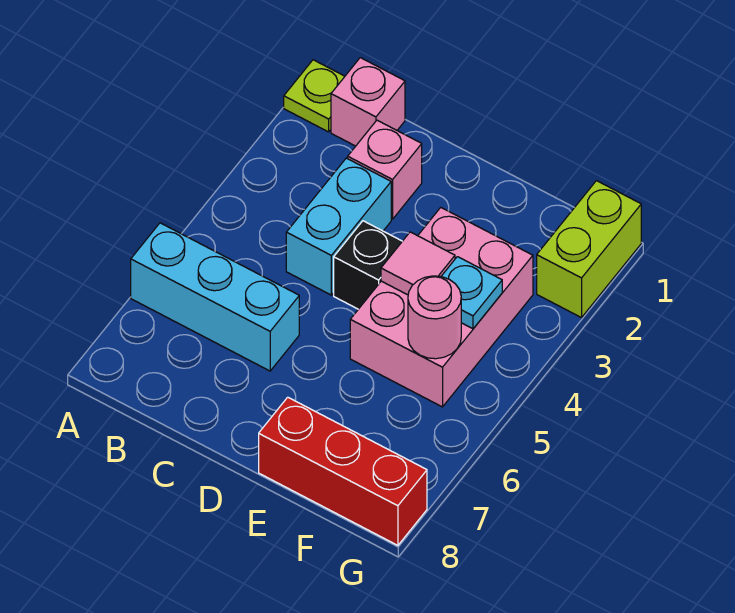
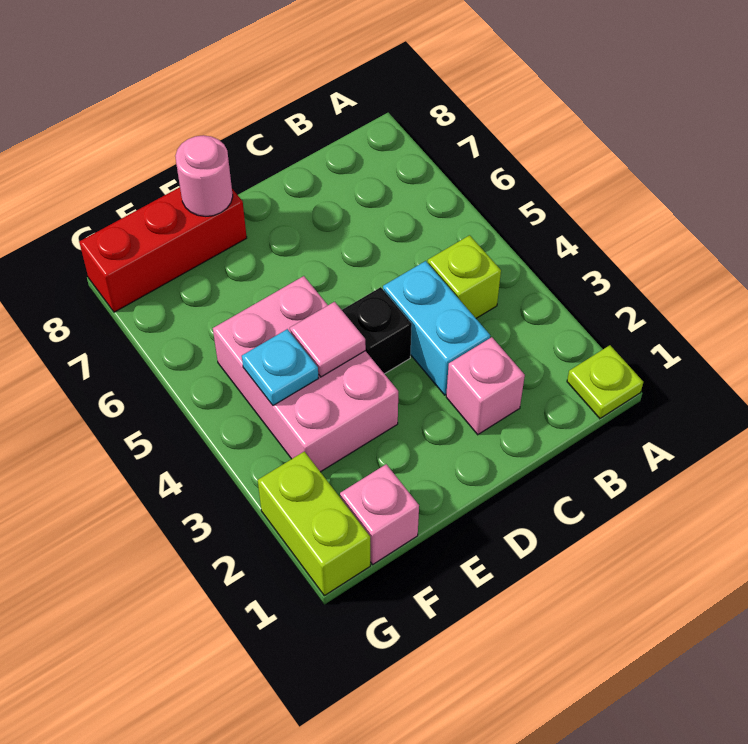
cyan 1x3 brick [131,223,299,371] -> none
pink 1x1 brick [331,58,405,146] -> pink 1x1 brick moved to [340,464,419,564]
none -> lime 1x1 brick [428,235,501,318]
pink 1x1 round brick [408,276,461,359] -> pink 1x1 round brick moved to [175,135,233,217]

